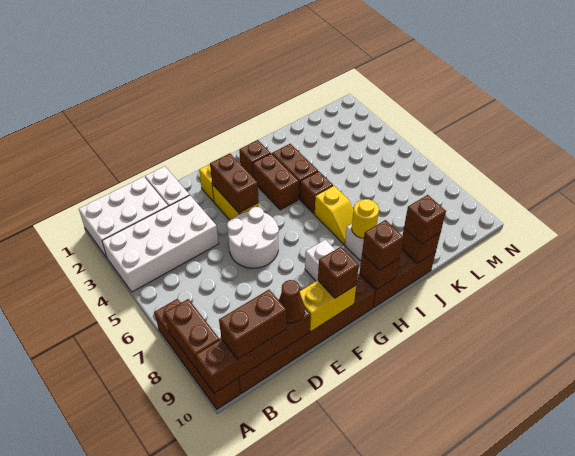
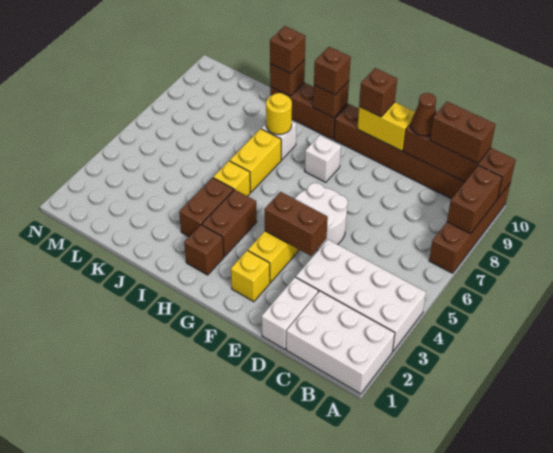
brown 1x2 brick [210,153,259,213] -> brown 1x2 brick turned to [264,192,328,256]
brown 1x1 brick [300,171,333,214] -> yellow 1x1 brick [213,161,250,196]
yellow 1x2 slope [315,186,354,245] -> yellow 1x2 brick [230,129,281,192]

